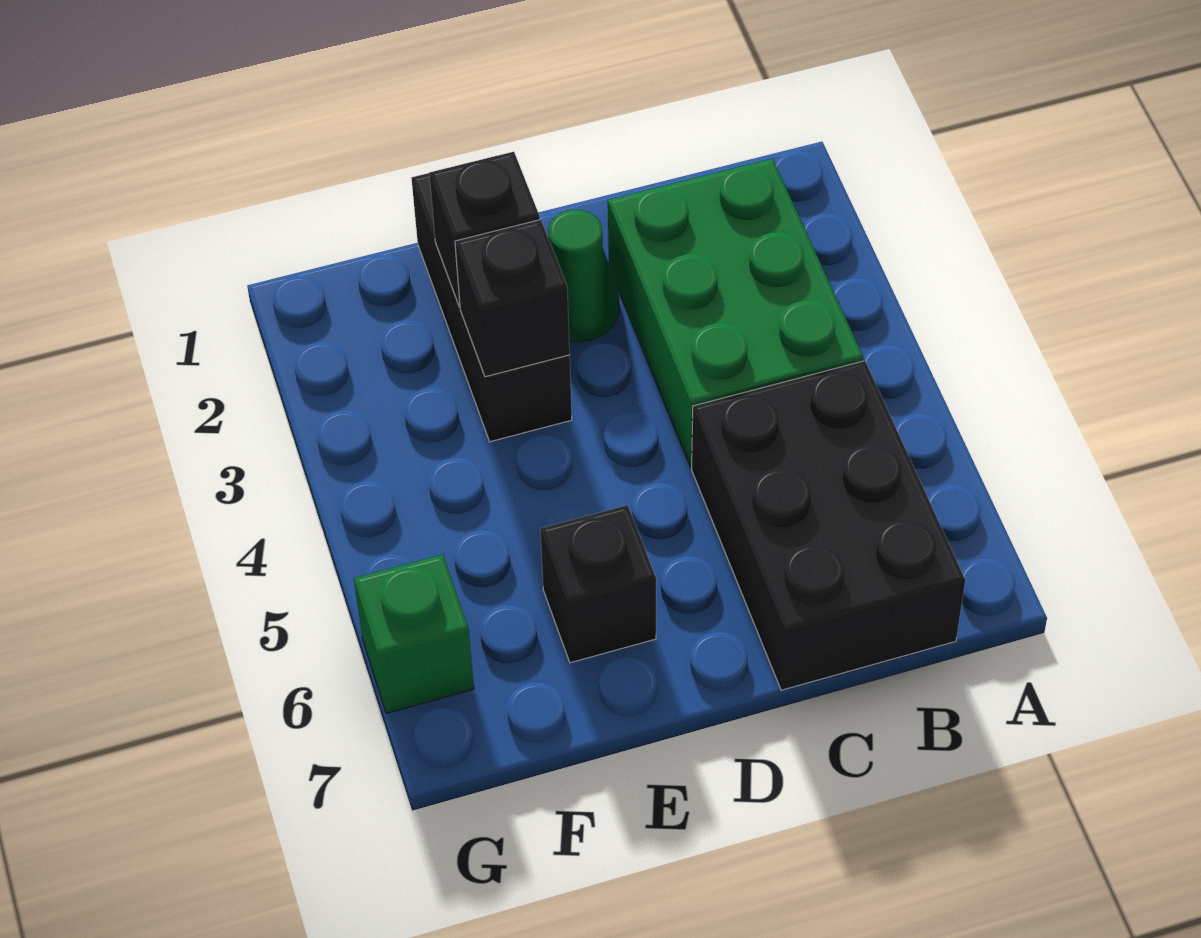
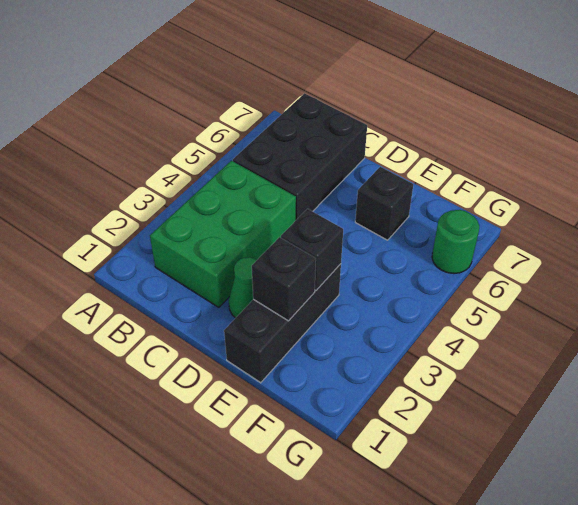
green 1x1 brick [354,554,474,713] -> green 1x1 round brick [432,210,479,274]

